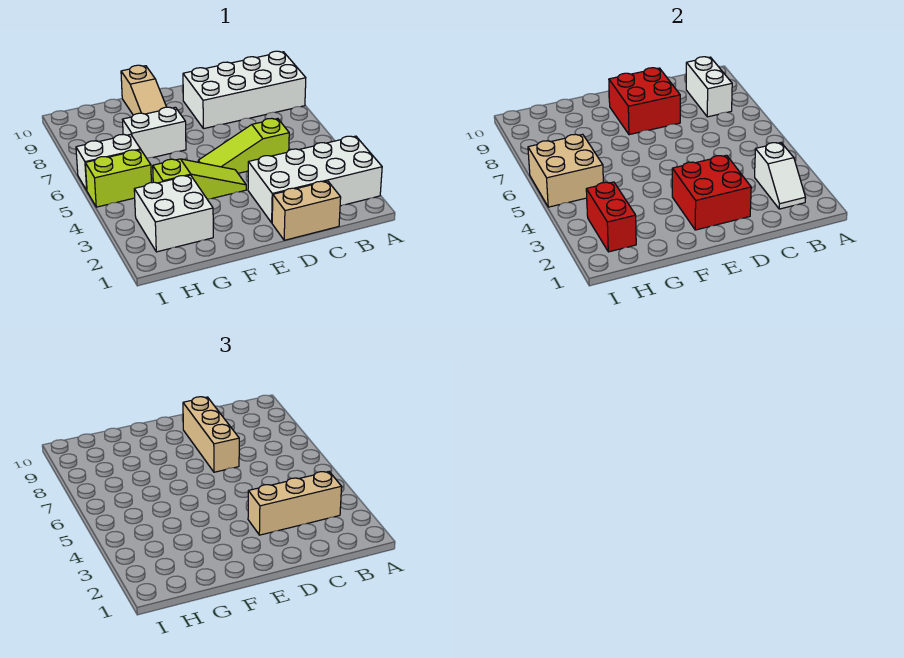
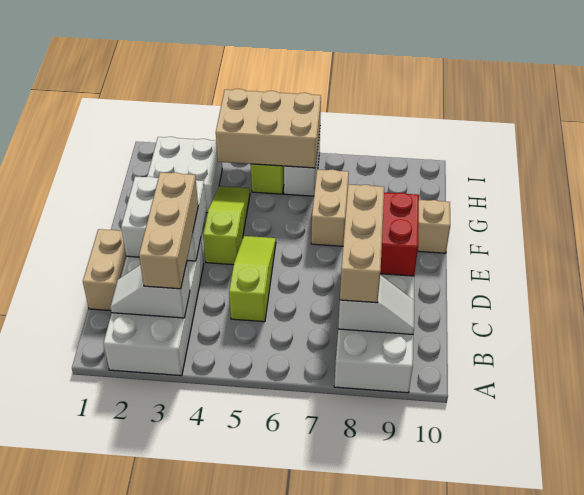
white 1x2 brick [686,57,732,117] -> white 1x2 slope [338,275,414,334]
red 2x2 brick [672,155,751,230] -> white 2x2 brick [121,176,206,261]
tan 1x3 brick [183,397,239,472] -> tan 1x3 brick turned to [340,184,384,303]
lime 1x3 slope [153,159,246,199] -> lime 1x3 slope turned to [203,186,250,265]
white 1x2 brick [123,107,186,158] -> tan 1x2 brick [311,169,349,246]
red 1x2 brick [586,182,636,252] -> none
tan 2x2 brick [528,134,603,207] -> tan 2x3 brick [216,89,321,168]

